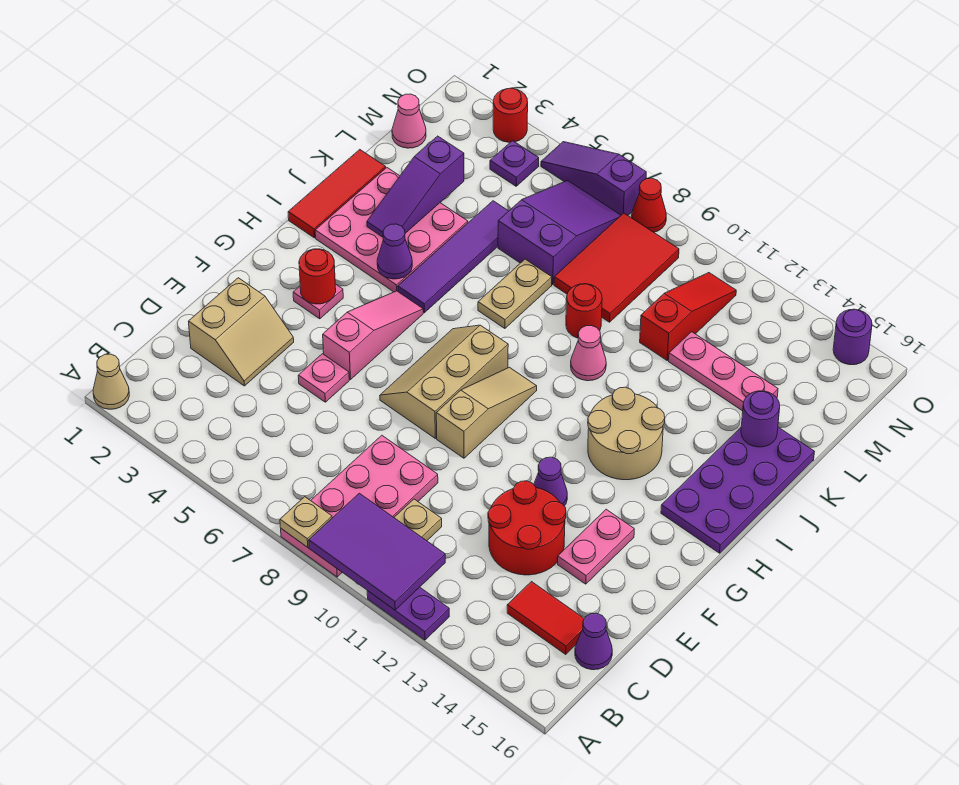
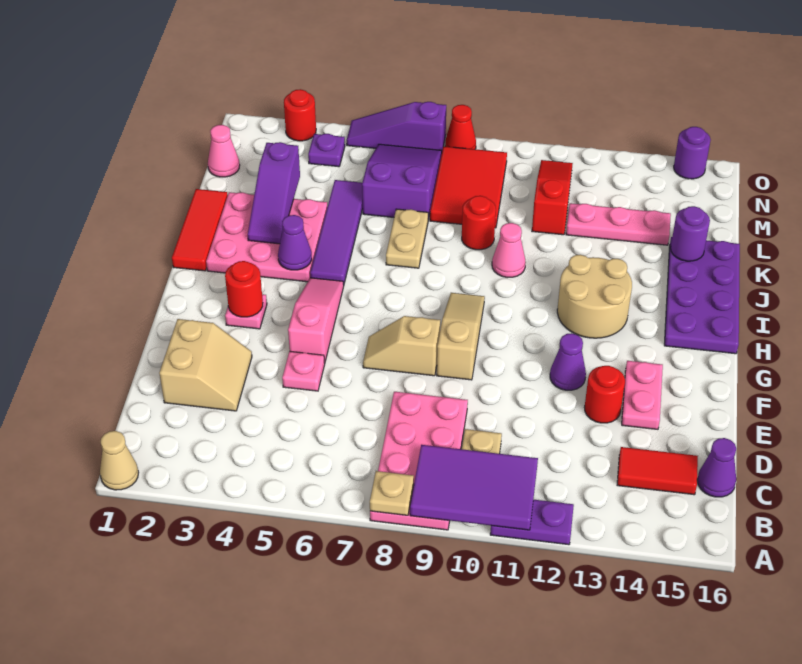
red 2x2 round brick [488,481,566,575] -> red 1x1 round brick [585,366,625,423]
tan 2x3 slope [380,325,508,438] -> tan 1x2 slope [363,316,440,376]

